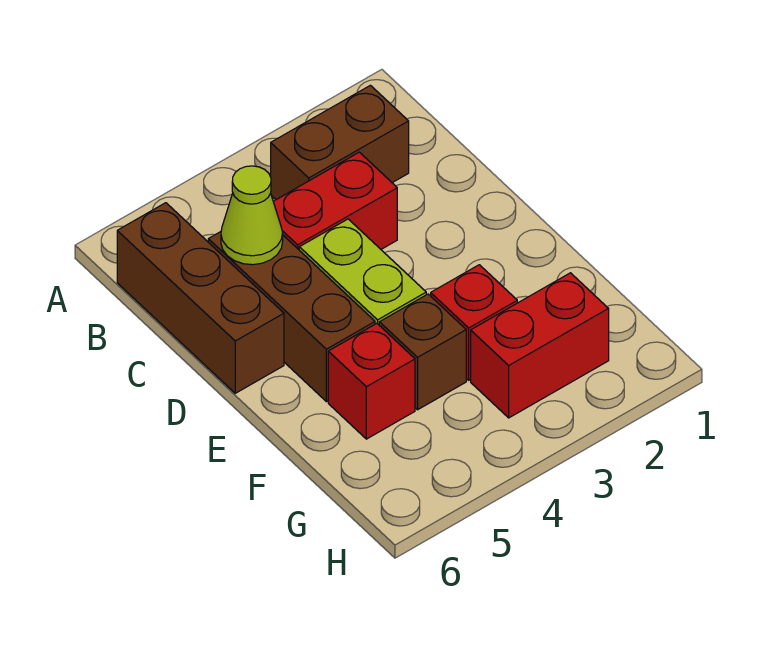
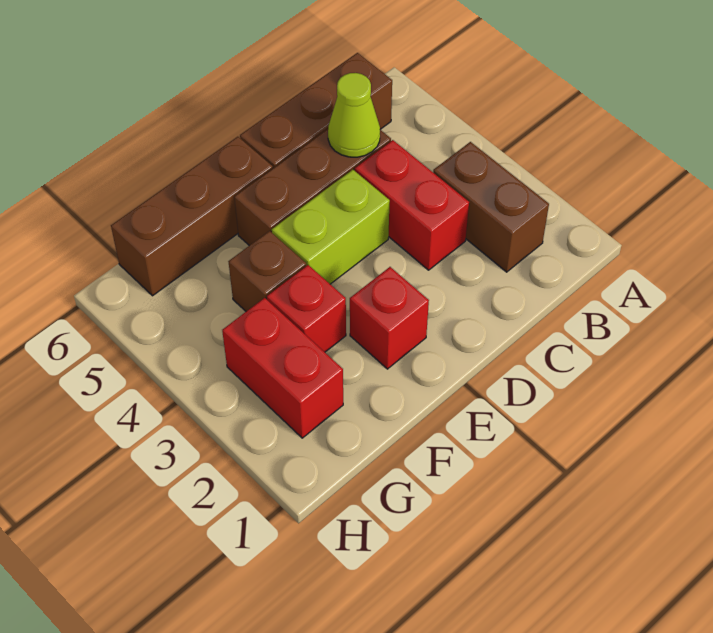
none -> brown 1x3 brick [111,137,273,296]
red 1x1 brick [328,324,415,439] -> red 1x1 brick moved to [350,267,429,369]

